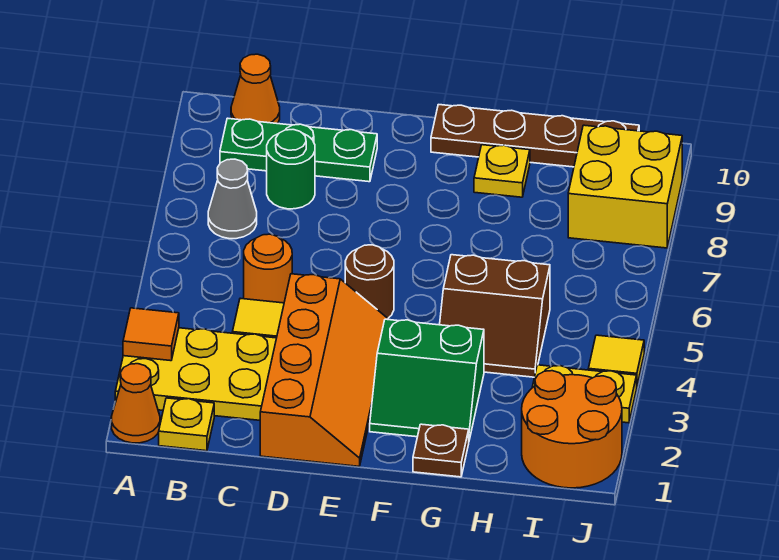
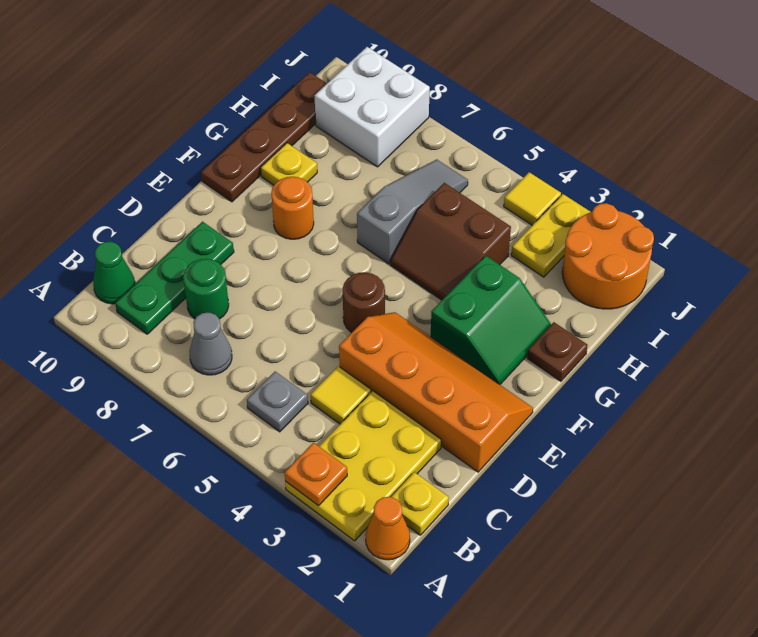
orange 1x1 tile [123,308,179,361] -> orange 1x1 plate [285,443,347,506]
none -> grey 1x1 plate [247,371,308,432]
orange 1x1 cone [231,54,280,124] -> green 1x1 cone [93,242,135,304]
orange 1x1 round brick [244,234,292,303] -> orange 1x1 round brick moved to [271,177,314,239]
brown 2x2 slope [440,255,550,377] -> brown 2x2 slope turned to [390,183,511,300]
none -> grey 1x3 slope [357,159,468,264]
yellow 2x2 brick [568,125,682,248] -> white 2x2 brick [314,47,430,167]

